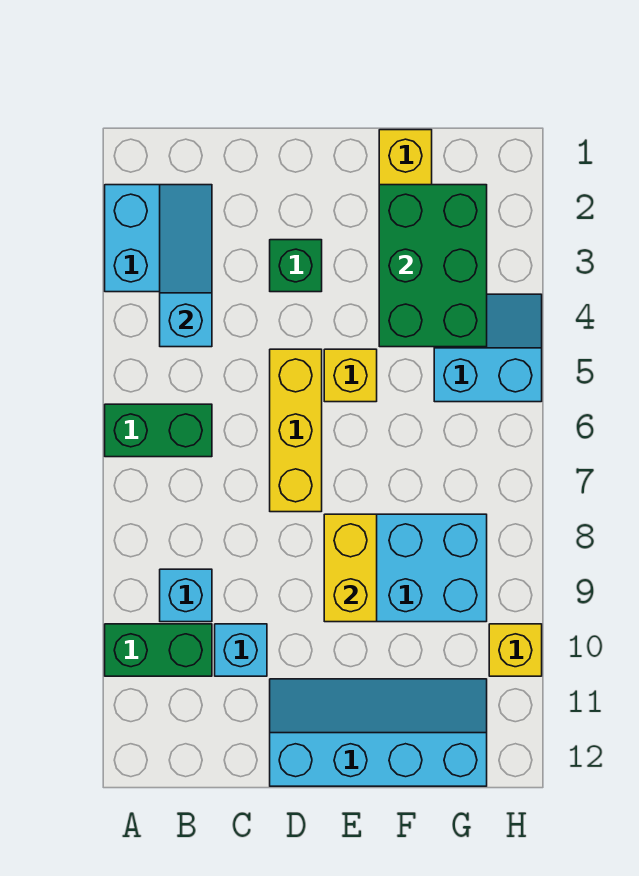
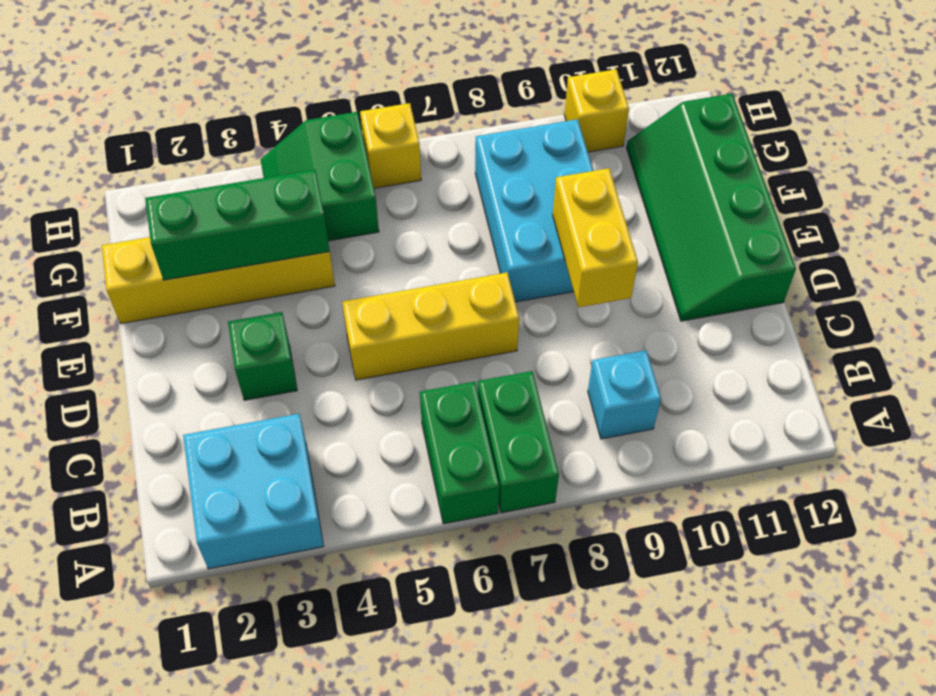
green 1x2 brick [105,624,212,676] -> green 1x2 brick moved to [478,371,559,513]
cyan 1x3 slope [160,185,212,347] -> none
cyan 1x1 brick [215,624,267,676] -> none
cyan 2x4 slope [270,679,487,786] -> green 2x4 slope [626,94,796,321]
yellow 1x1 brick [324,349,377,402] -> yellow 1x1 brick moved to [360,103,421,188]
yellow 1x2 brick [324,514,377,622] -> yellow 1x2 brick turned to [553,168,638,307]
green 2x3 brick [379,185,487,347] -> green 1x3 brick [145,170,330,280]
cyan 2x2 slope [434,294,542,402] -> green 2x2 slope [260,112,379,241]

